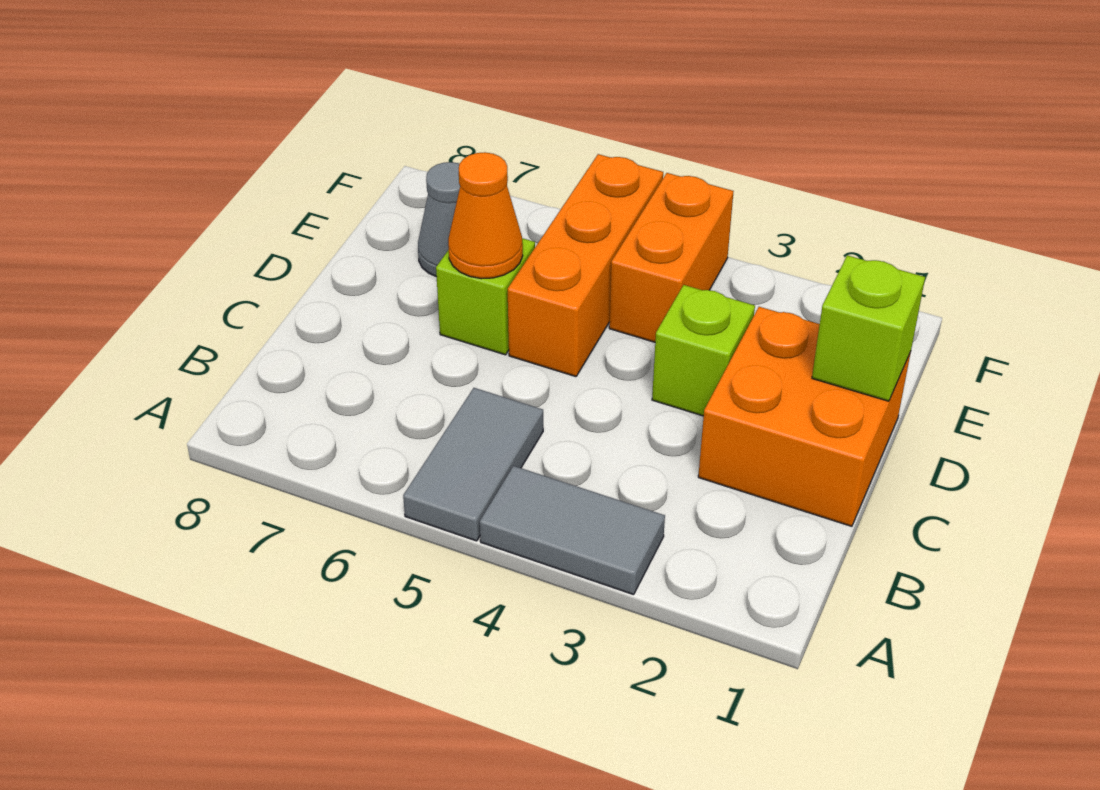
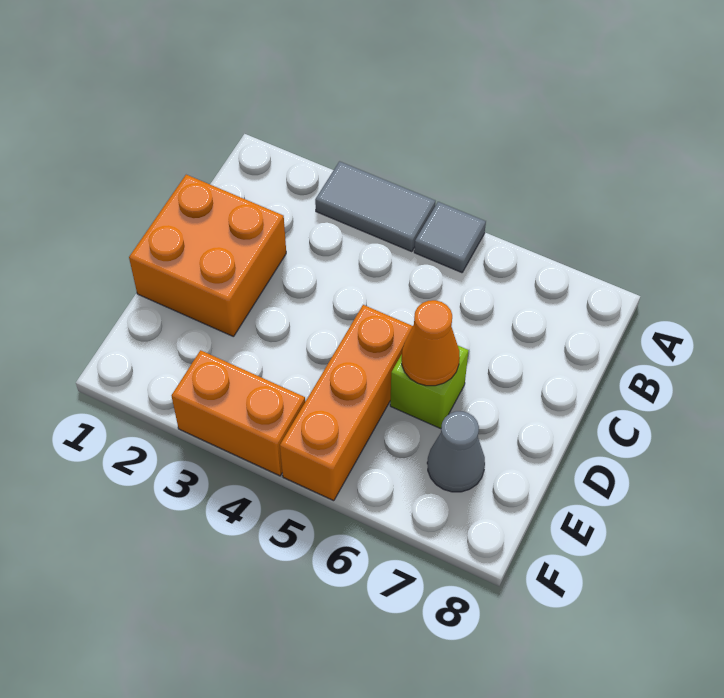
grey 1x2 tile [403,388,543,541] -> grey 1x1 tile [414,202,486,273]
lime 1x1 brick [812,255,925,401] -> none
lime 1x1 brick [652,285,755,416] -> none
orange 1x2 brick [609,173,734,342] -> orange 1x2 brick turned to [172,350,305,476]

